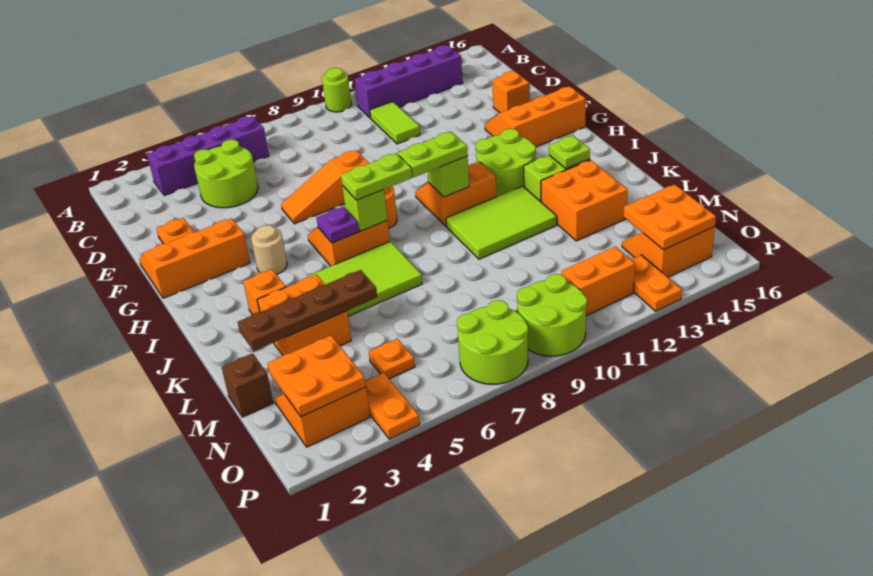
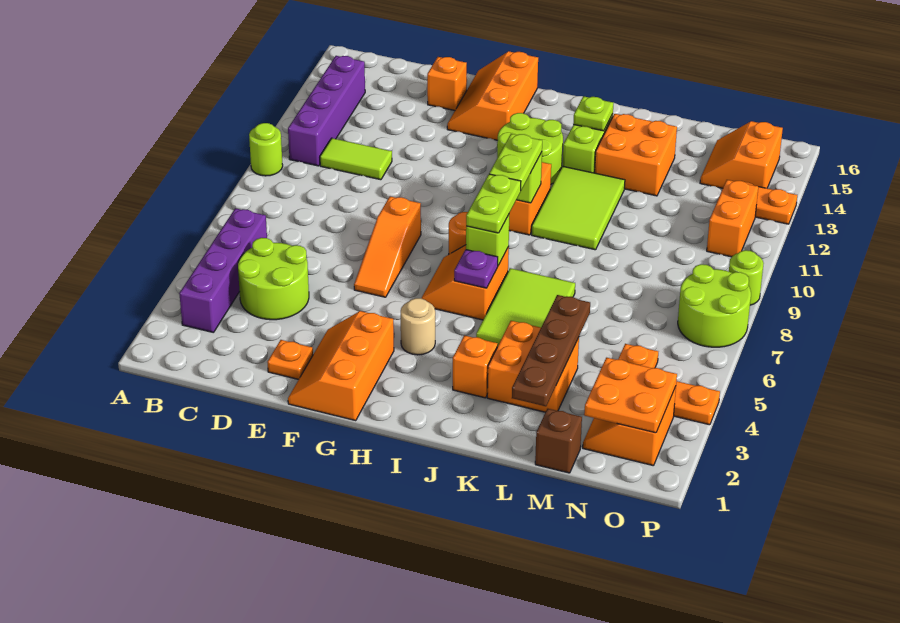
orange 2x2 plate [623,184,716,250] -> none
lime 2x2 round brick [517,274,587,356] -> lime 1x1 round brick [729,250,764,305]

